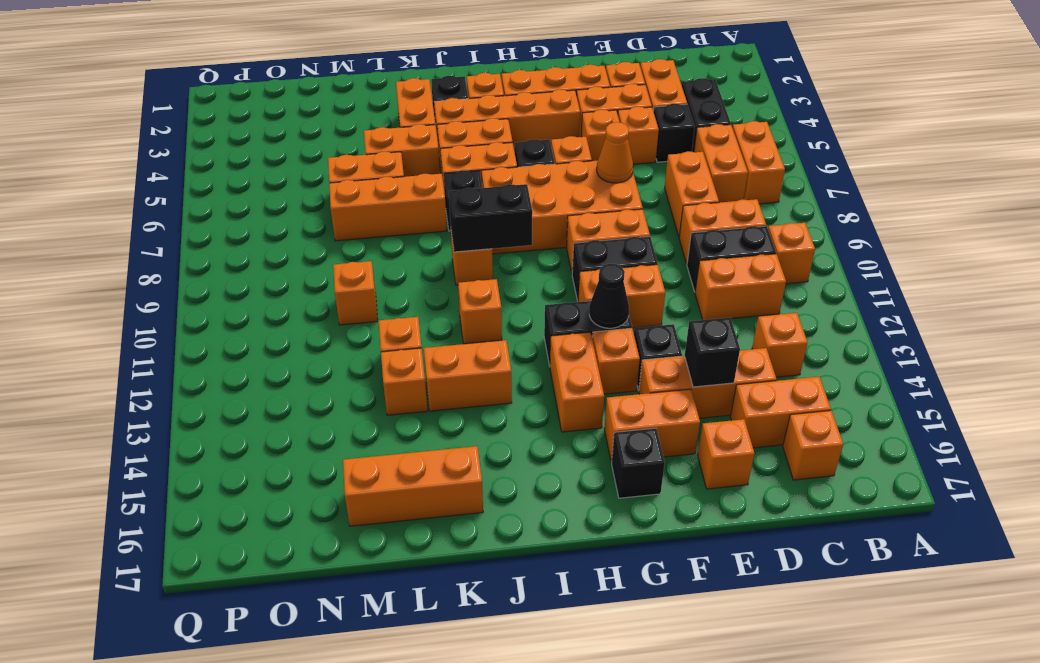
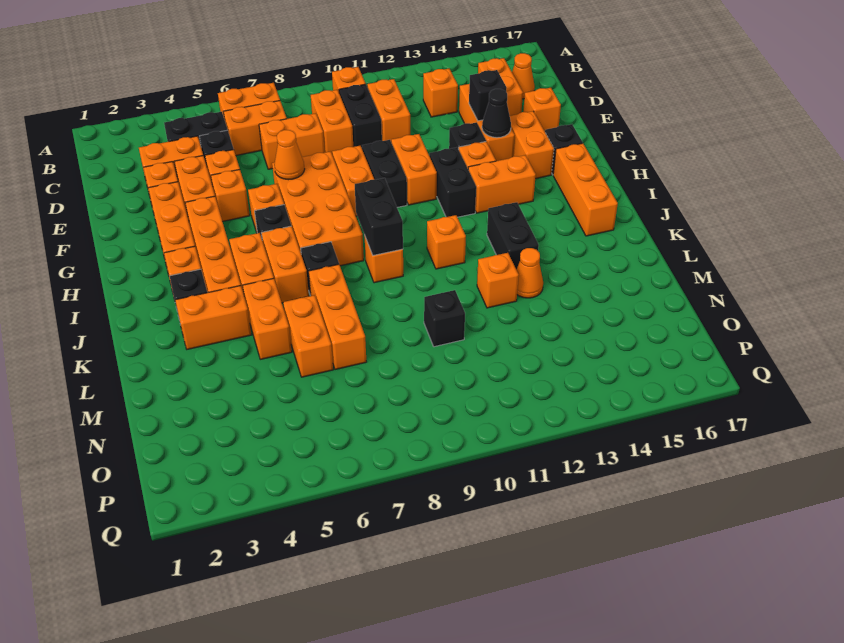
orange 1x1 brick [783,411,843,480] -> orange 1x1 cone [512,53,535,99]
black 1x1 cone [589,264,629,328] -> black 1x1 cone moved to [482,89,511,138]
orange 1x2 brick [424,340,512,411] -> black 1x2 brick [487,202,539,269]
orange 1x3 brick [343,446,483,526] -> orange 1x3 brick moved to [553,143,618,236]
orange 1x1 brick [381,348,427,415] -> orange 1x1 cone [516,248,543,298]
orange 1x1 brick [333,261,378,325] -> black 1x1 brick [424,290,465,347]

